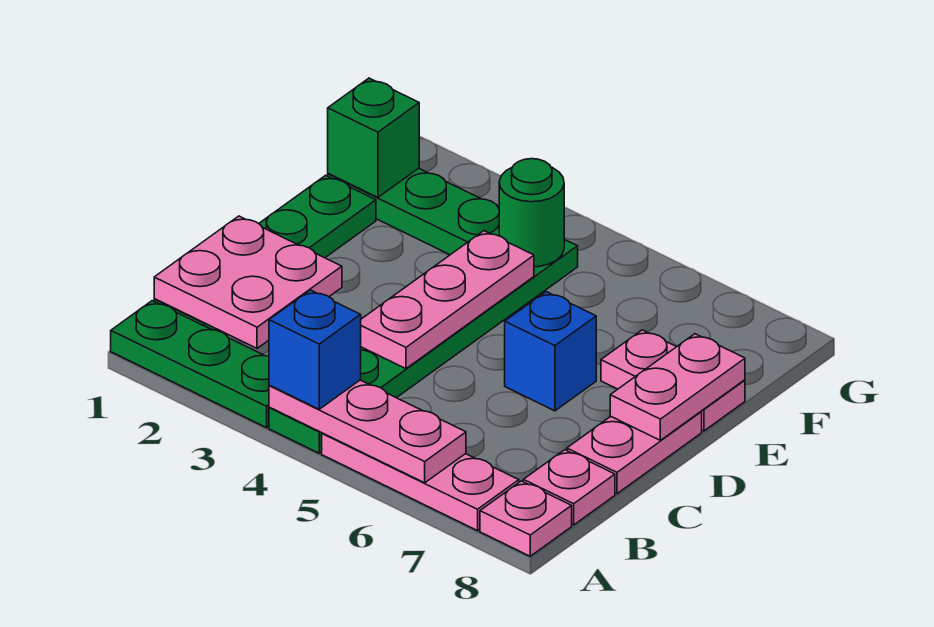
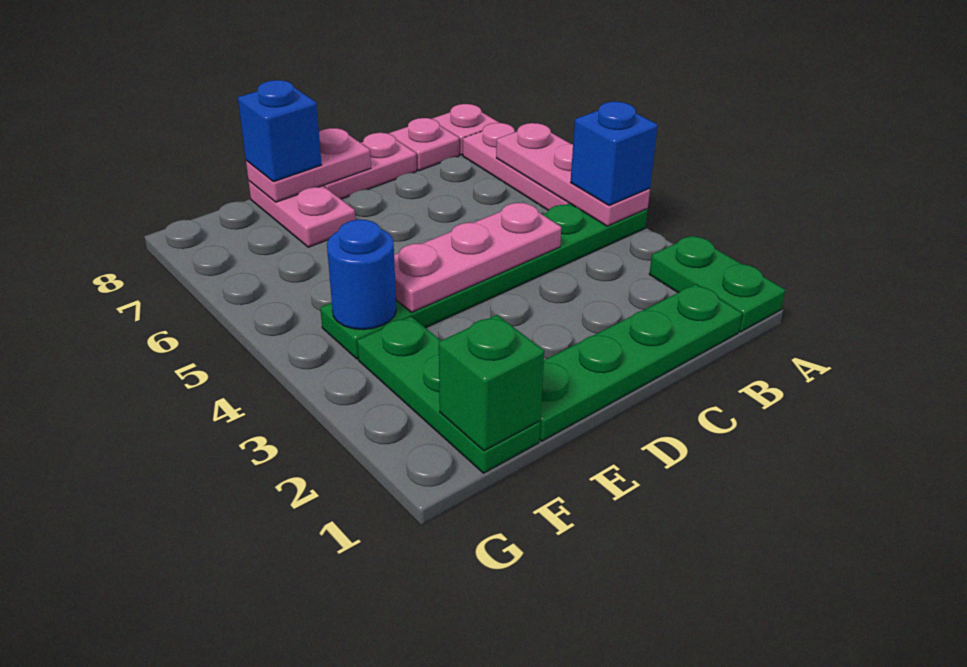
green 1x3 plate [111,301,269,428] -> green 1x2 plate [649,236,785,332]
pink 2x2 plate [154,216,342,348] -> none
blue 1x1 brick [505,292,596,411] -> blue 1x1 brick moved to [238,80,322,182]
green 1x1 round brick [499,159,564,267] -> blue 1x1 round brick [327,220,396,330]

